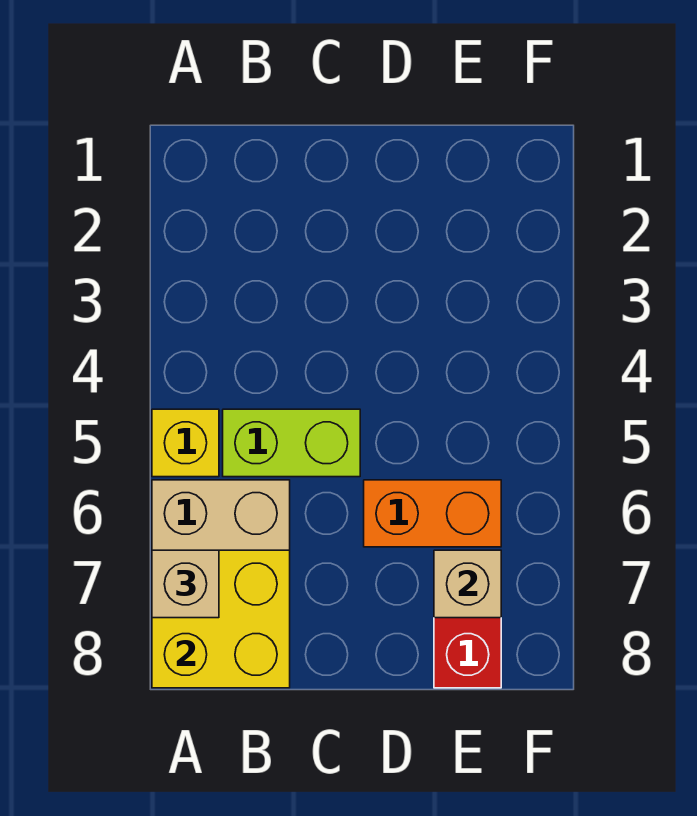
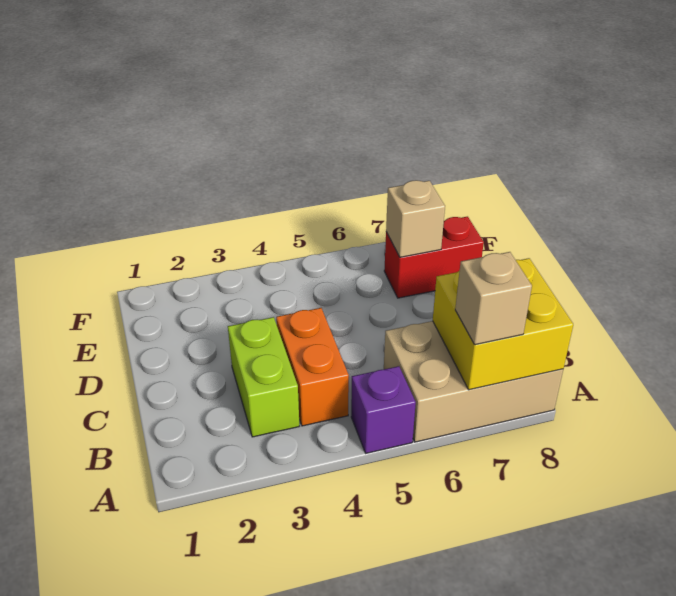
yellow 1x1 brick [152,409,219,477] -> purple 1x1 brick [351,366,416,453]
lime 1x2 brick [223,409,360,477] -> lime 1x2 brick moved to [228,317,299,437]
orange 1x2 brick [364,480,501,547] -> orange 1x2 brick moved to [276,308,349,426]

